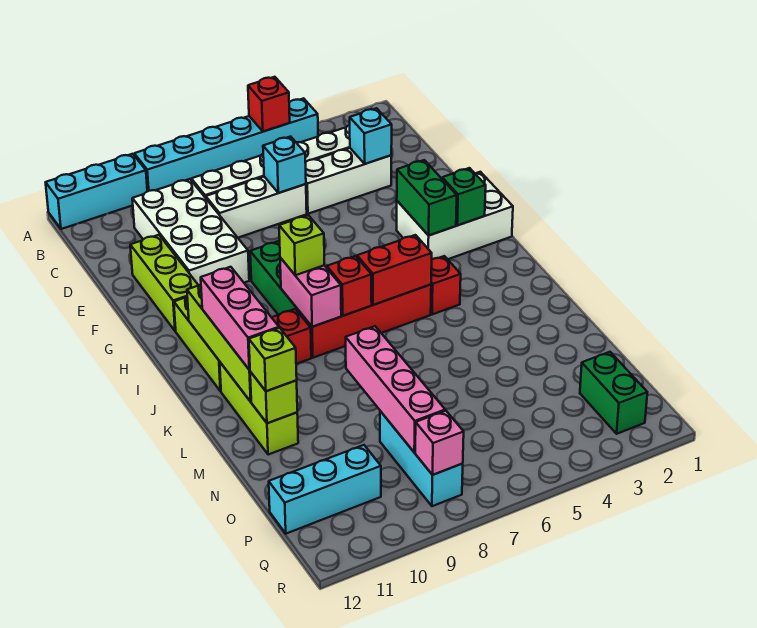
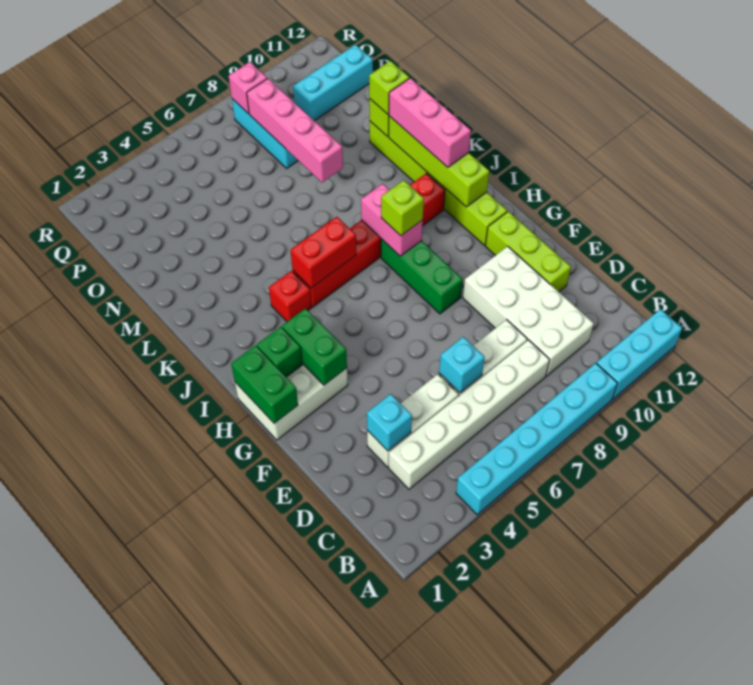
red 1x1 brick [248,77,290,132] -> none
red 1x1 brick [327,256,372,316] -> none
green 1x2 brick [580,352,647,434] -> green 1x2 brick moved to [231,345,298,423]

